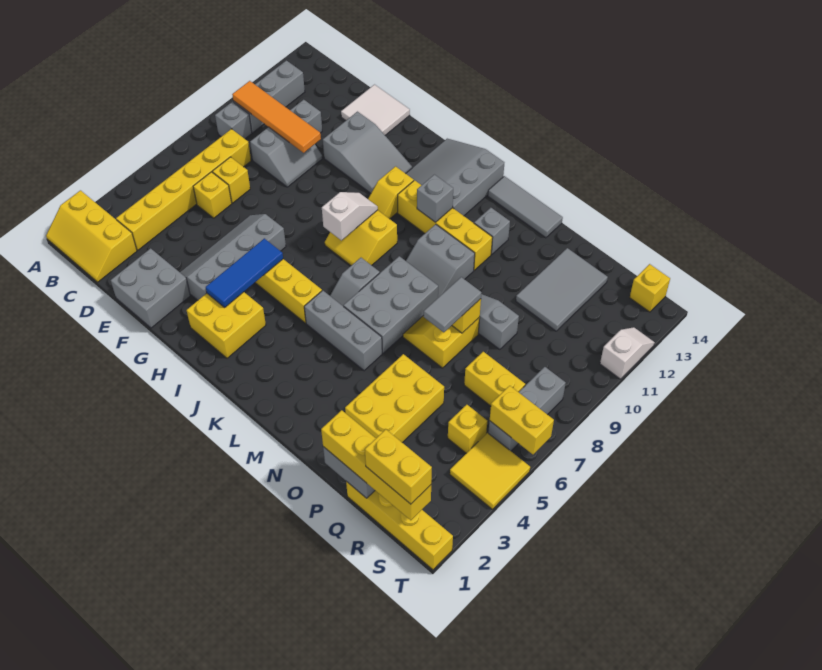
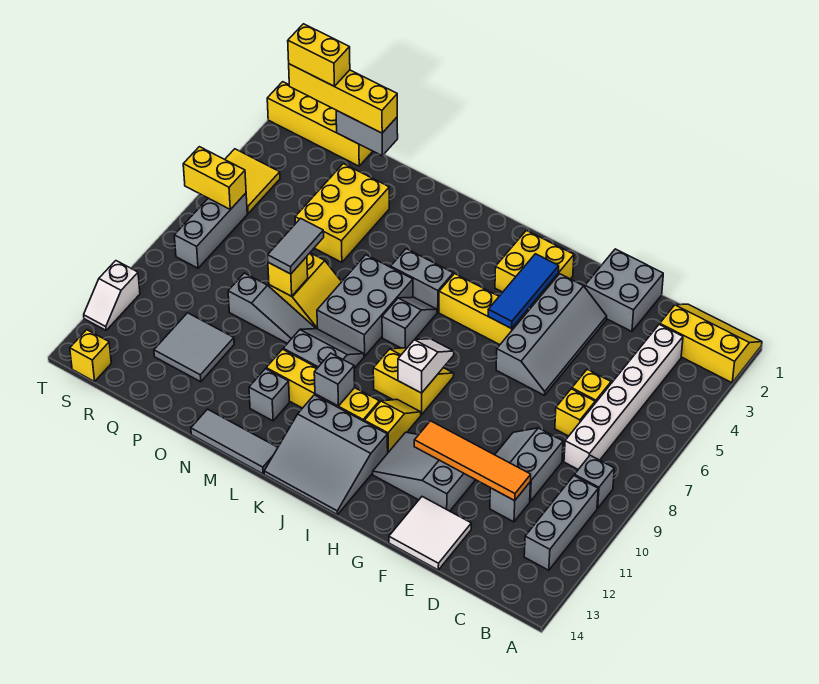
orange 1x4 tile [232,81,321,153] -> orange 1x4 tile moved to [414,421,531,501]
yellow 1x6 brick [116,129,251,250] -> white 1x6 brick [564,324,683,469]
white 1x2 slope [322,192,378,240] -> white 1x2 slope turned to [398,339,454,393]
grey 3x3 slope [406,139,504,216] -> grey 3x3 slope turned to [264,395,388,515]
grey 1x3 brick [304,290,382,371] -> grey 1x2 brick [391,249,453,312]
grey 2x3 tile [516,248,608,331] -> grey 2x2 tile [154,313,234,382]
yellow 1x2 brick [464,352,525,406] -> none
yellow 1x1 brick [448,405,487,453] -> none

